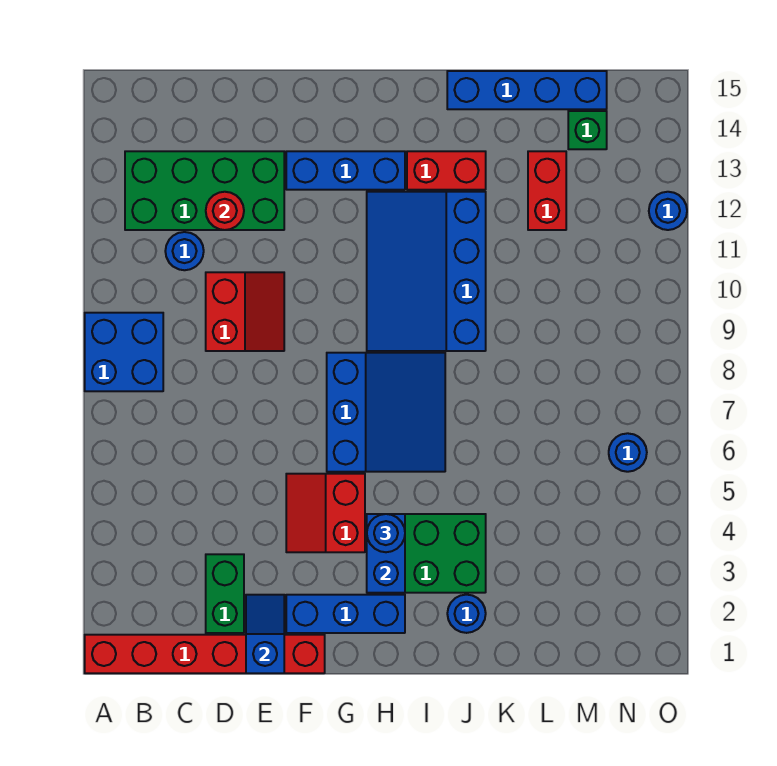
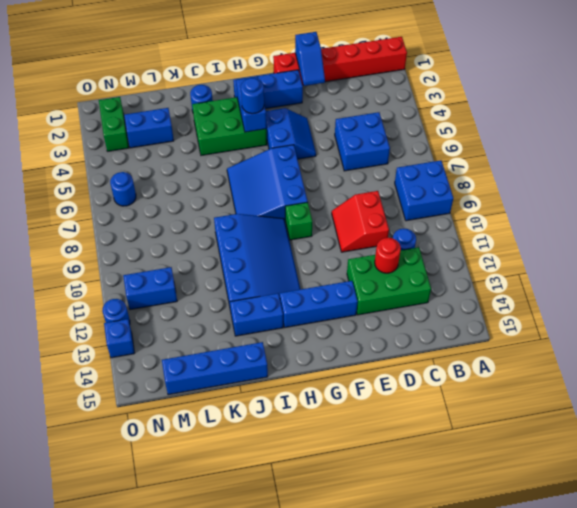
green 2x4 brick [125,151,284,230] -> green 2x3 brick [347,247,431,315]
none -> blue 2x2 brick [335,112,390,171]
green 1x2 brick [206,554,244,633] -> green 1x2 brick moved to [99,97,129,151]
red 2x2 slope [286,474,365,552] -> blue 2x2 slope [266,108,316,159]
red 1x2 brick [407,151,486,190] -> blue 1x2 brick [230,293,283,336]
none -> blue 1x2 brick [124,108,174,148]
red 1x2 brick [528,151,566,230] -> none
none -> blue 1x2 brick [123,267,177,310]
green 1x1 brick [568,111,607,149] -> green 1x1 brick moved to [285,202,312,240]
none -> blue 1x1 brick [104,319,134,358]

